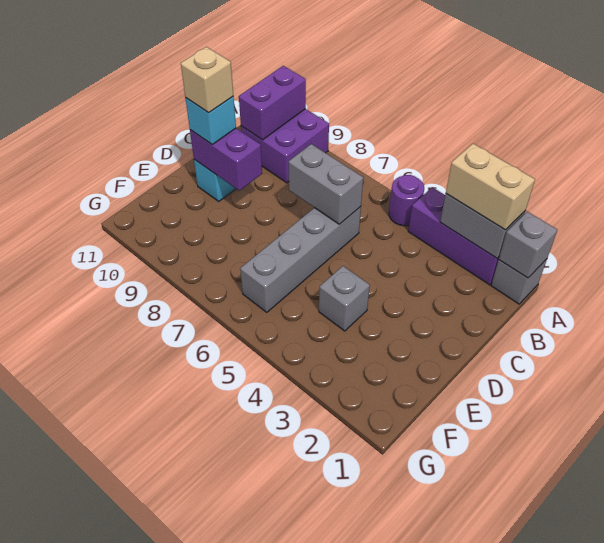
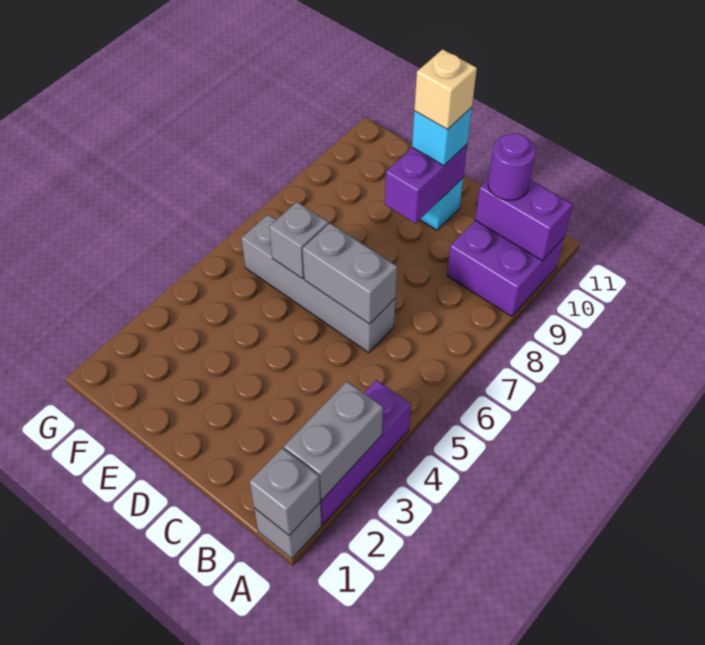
tan 1x2 brick [446,144,535,230] -> none
purple 1x1 round brick [389,175,424,226] -> purple 1x1 round brick moved to [488,133,536,200]
grey 1x2 brick [289,144,363,224] -> grey 1x2 brick turned to [302,223,397,324]
grey 1x1 brick [319,266,370,331] -> grey 1x1 brick moved to [269,202,328,279]

